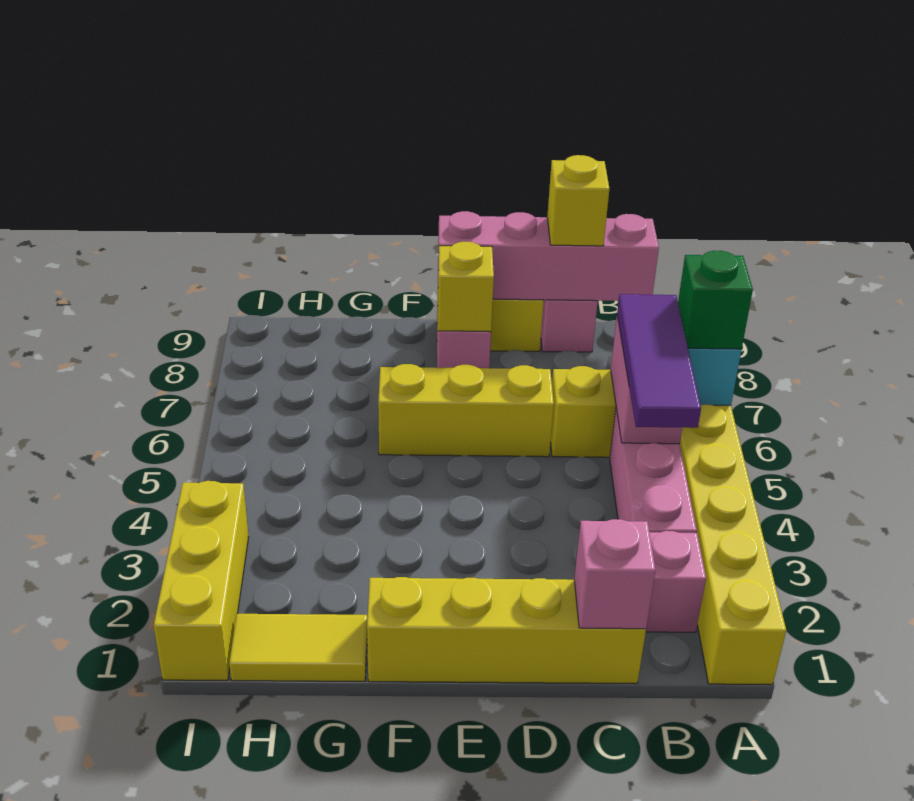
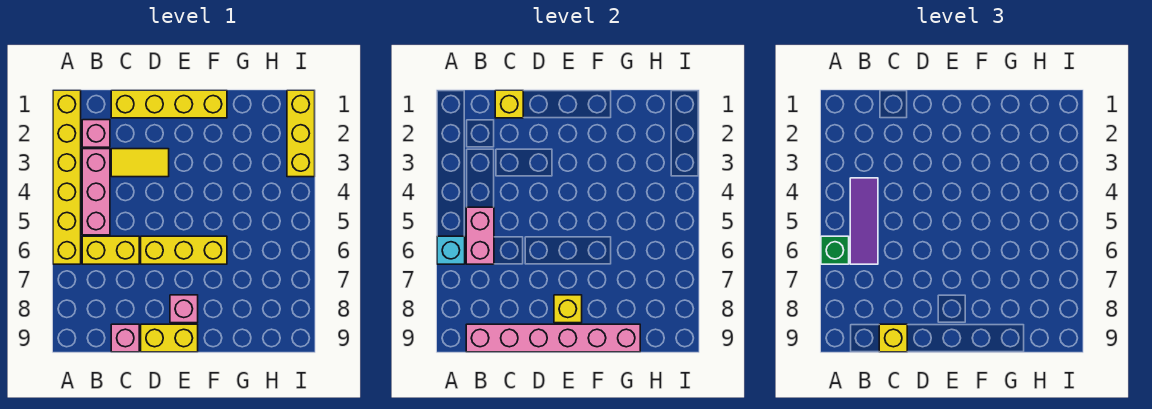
pink 1x4 brick [438,211,659,301] -> pink 1x6 brick [466,324,640,352]
pink 1x1 brick [574,519,655,629] -> yellow 1x1 brick [495,90,523,118]
yellow 1x2 tile [229,614,367,682] -> yellow 1x2 tile moved to [111,149,169,177]

